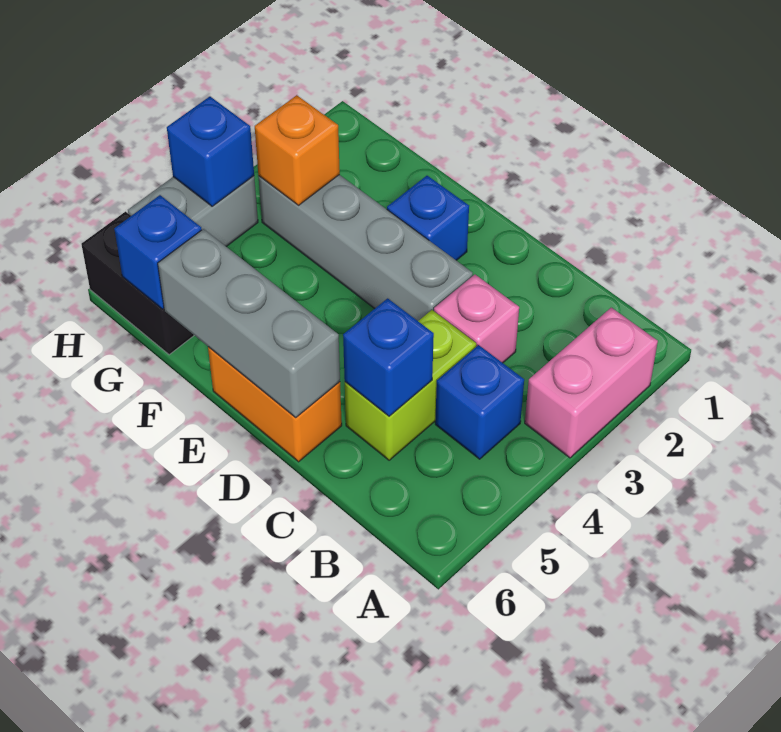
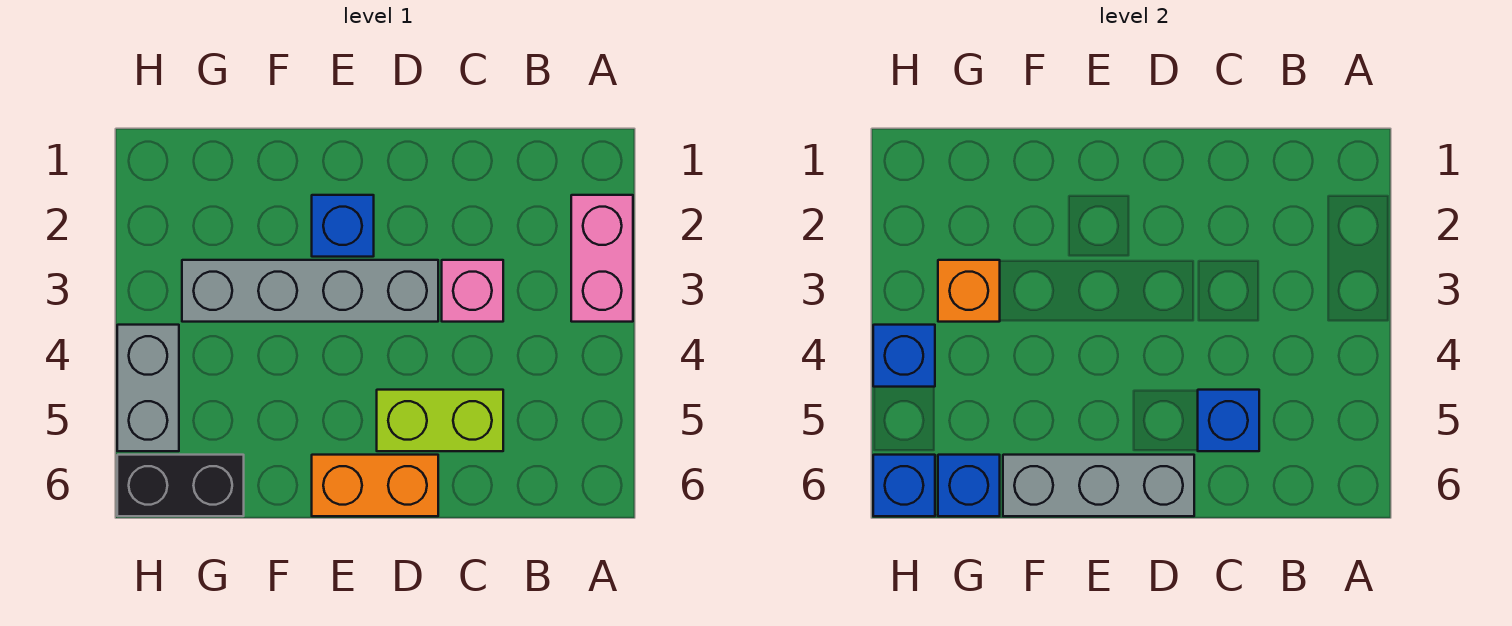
blue 1x1 brick [435,345,524,459] -> blue 1x1 brick moved to [873,455,935,516]
lime 1x2 brick [345,310,476,460] -> lime 1x2 brick turned to [377,390,503,451]

